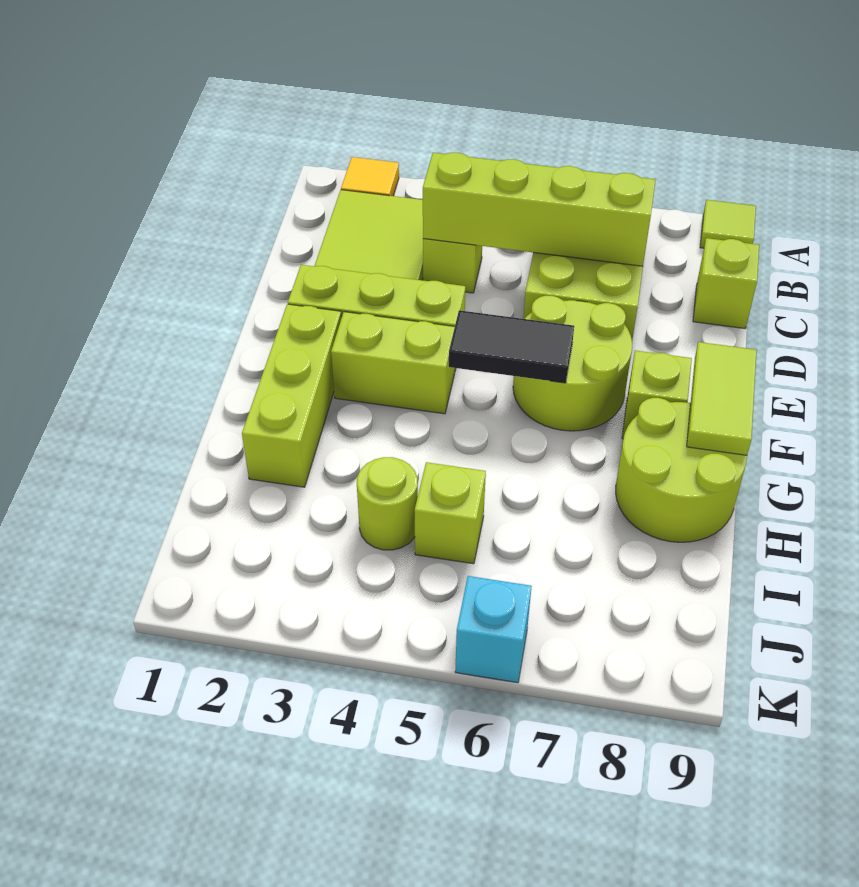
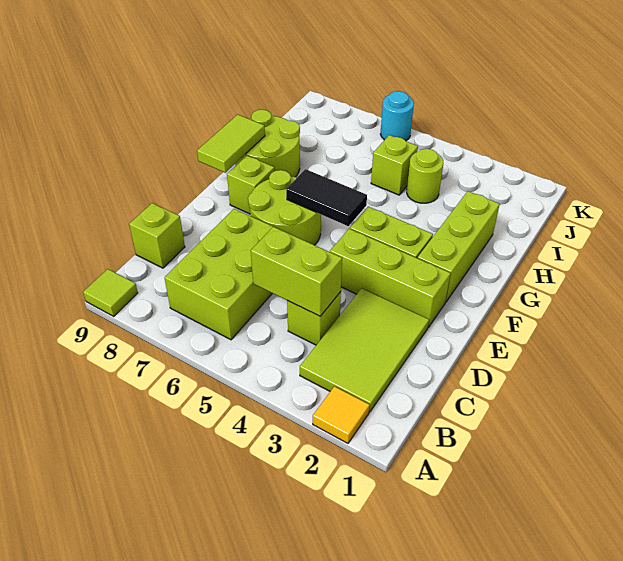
lime 1x4 brick [423,153,655,266] -> lime 1x2 brick [251,227,342,316]
cyan 1x1 brick [455,576,532,683] -> cyan 1x1 round brick [381,91,414,141]

